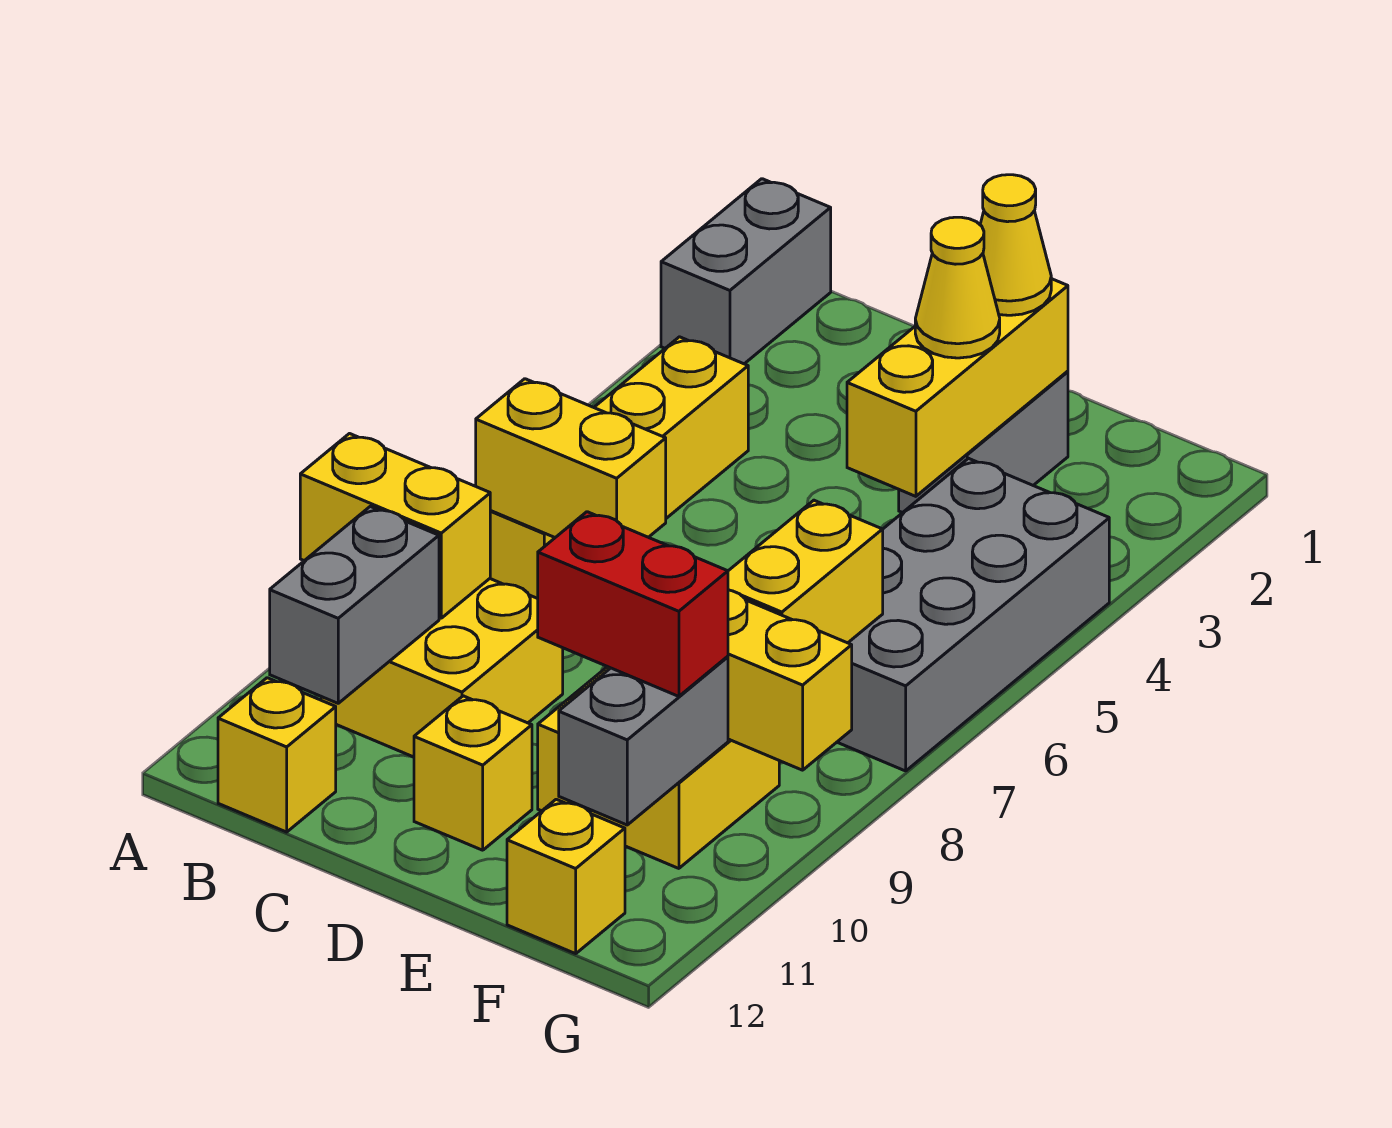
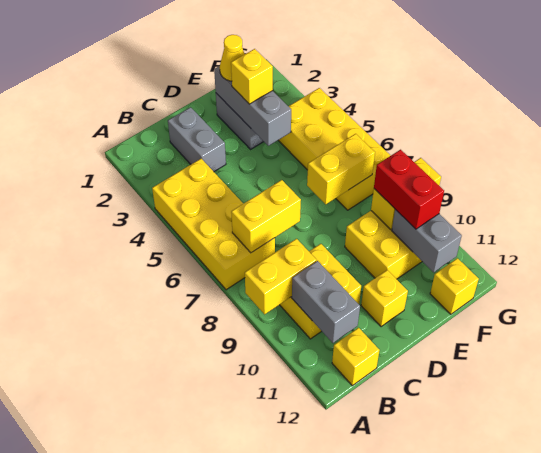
grey 1x2 brick [661,179,831,364] -> grey 1x2 brick moved to [168,107,226,172]
yellow 1x4 brick [490,337,748,599] -> yellow 2x4 brick [152,159,275,290]
yellow 1x3 brick [847,279,1068,496] -> grey 1x3 brick [214,66,291,146]
yellow 1x1 cone [915,217,1000,358] -> yellow 1x1 brick [231,49,273,104]
red 1x2 brick [538,512,728,696] -> red 1x2 brick turned to [374,150,444,229]
grey 2x4 brick [838,458,1109,771] -> yellow 2x4 brick [278,88,391,210]
yellow 1x2 brick [728,500,883,643] -> yellow 1x2 brick turned to [307,134,375,204]

